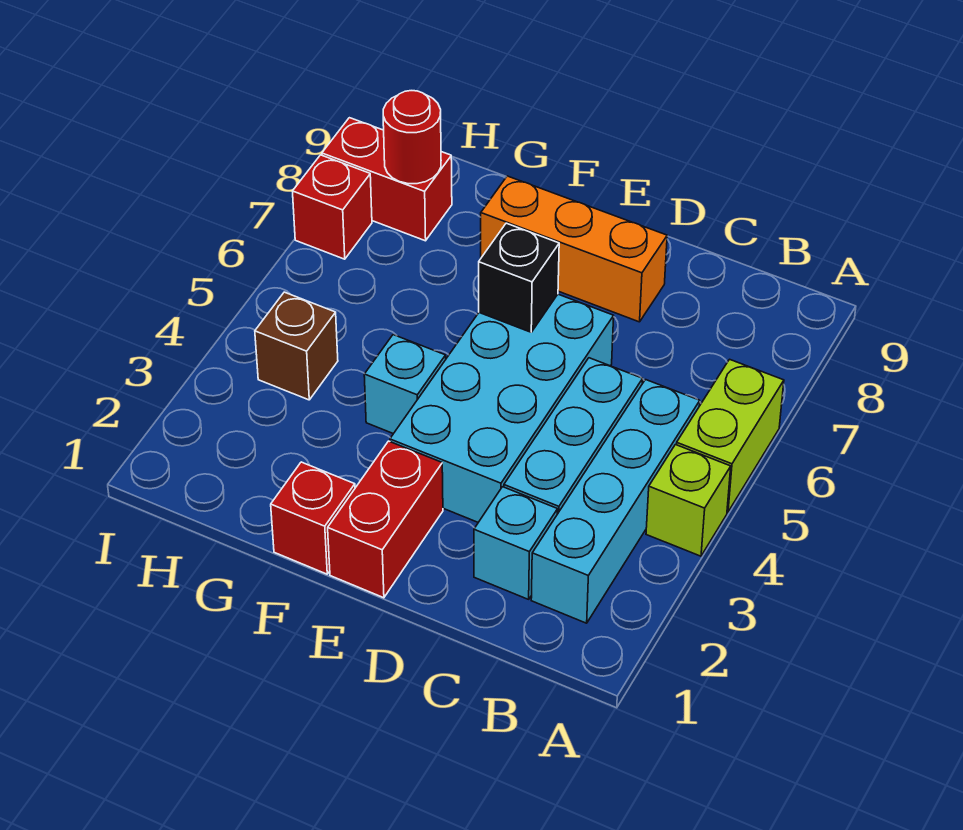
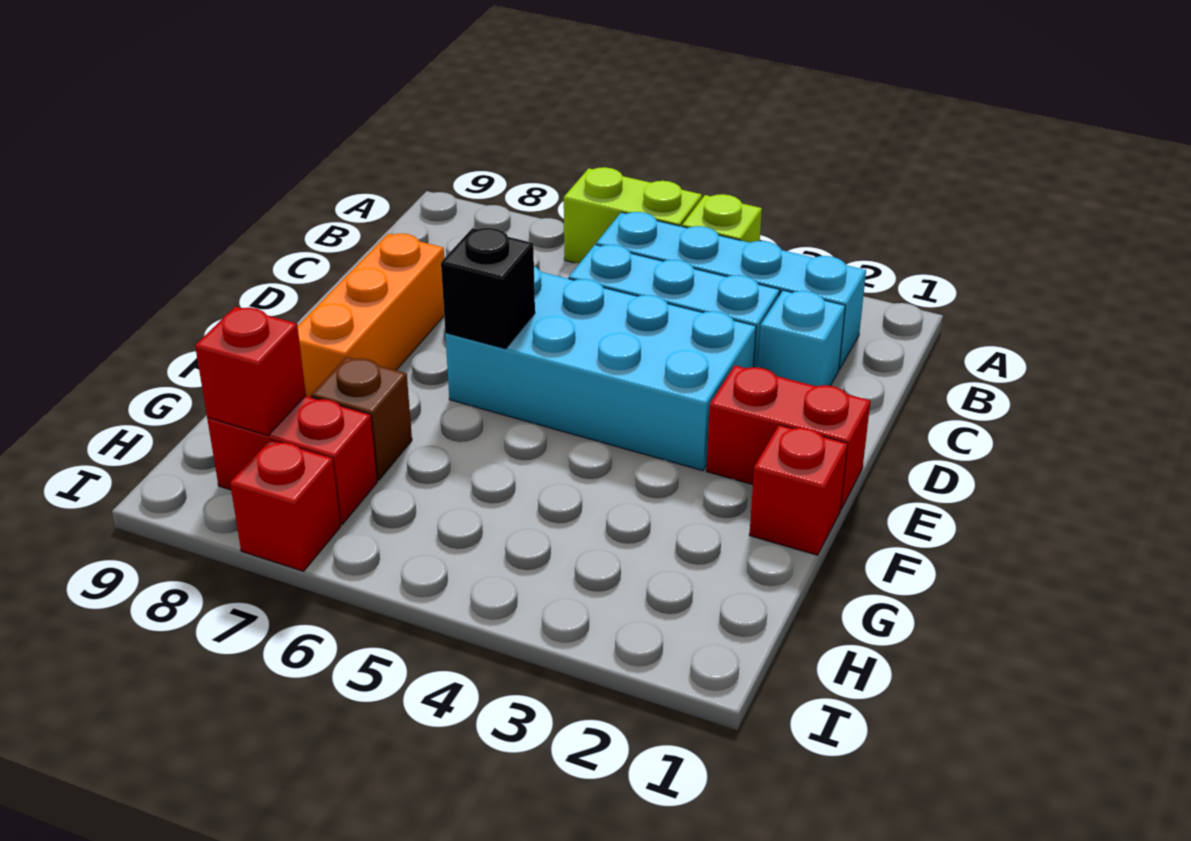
cyan 1x1 brick [364,335,446,434] -> none
brown 1x1 brick [255,292,338,400] -> brown 1x1 brick moved to [311,357,412,480]
red 1x2 brick [322,118,452,241] -> red 1x2 brick turned to [207,396,377,524]
red 1x1 round brick [383,91,441,184] -> red 1x1 brick [195,307,306,435]

